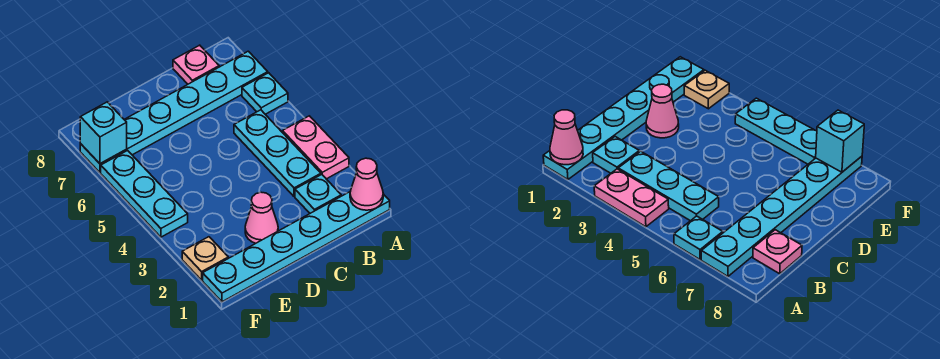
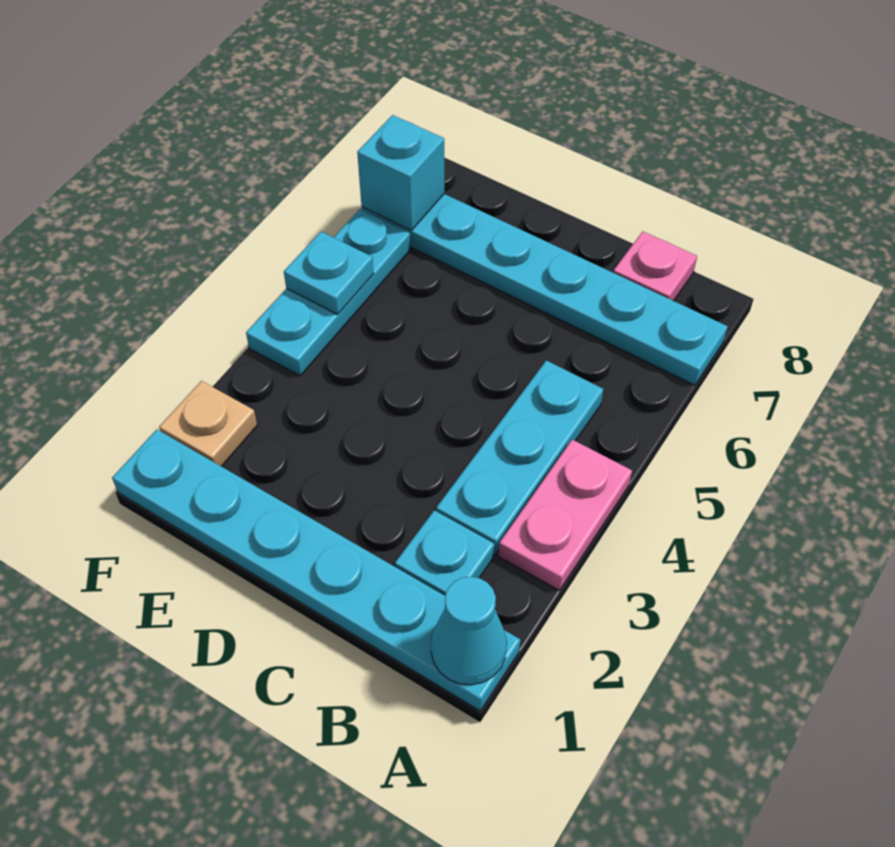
pink 1x1 cone [350,158,383,210] -> cyan 1x1 cone [431,577,507,685]
cyan 1x1 plate [242,73,288,114] -> cyan 1x1 plate moved to [284,232,374,314]
pink 1x1 cone [245,192,278,243] -> none

